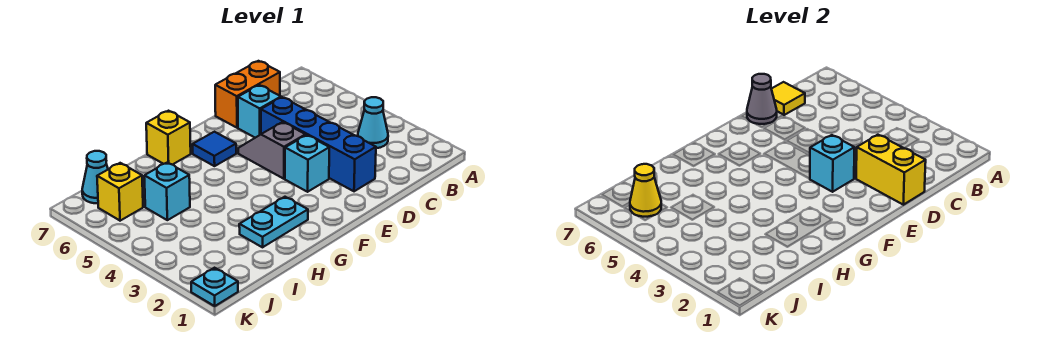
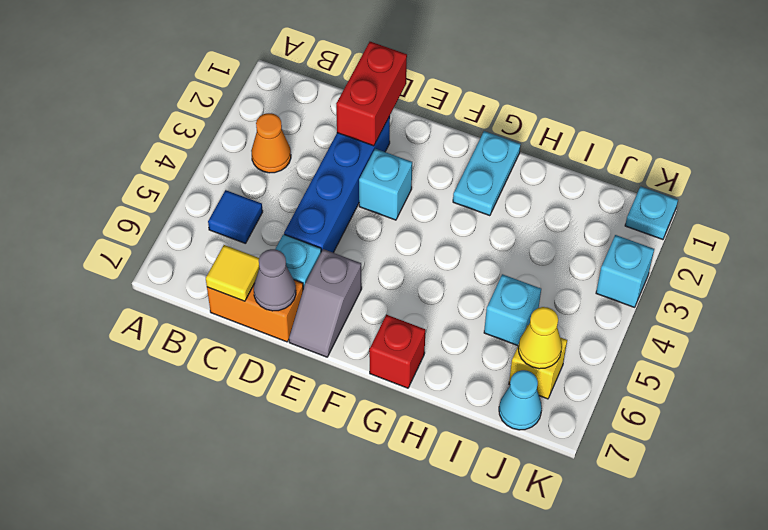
cyan 1x1 cone [358,97,388,148] -> orange 1x1 cone [251,113,291,173]
yellow 1x2 brick [856,135,926,205] -> red 1x2 brick [336,42,407,146]
cyan 1x1 brick [810,135,854,192] -> cyan 1x1 brick moved to [596,235,654,307]
grey 1x2 slope [238,122,306,179] -> grey 1x2 slope moved to [289,249,362,357]
blue 1x1 tile [193,132,236,166] -> blue 1x1 tile moved to [208,190,263,244]
cyan 1x2 plate [239,197,308,247] -> cyan 1x2 plate turned to [453,131,521,216]
yellow 1x1 brick [146,111,191,165] -> red 1x1 brick [369,315,426,388]

